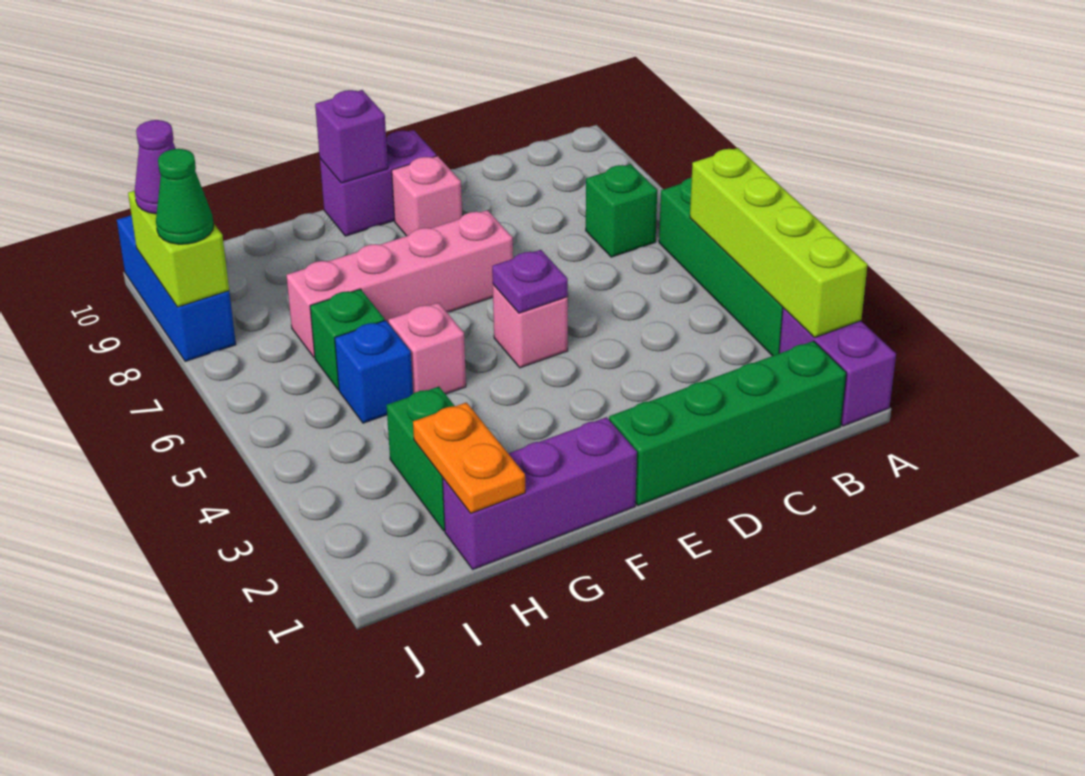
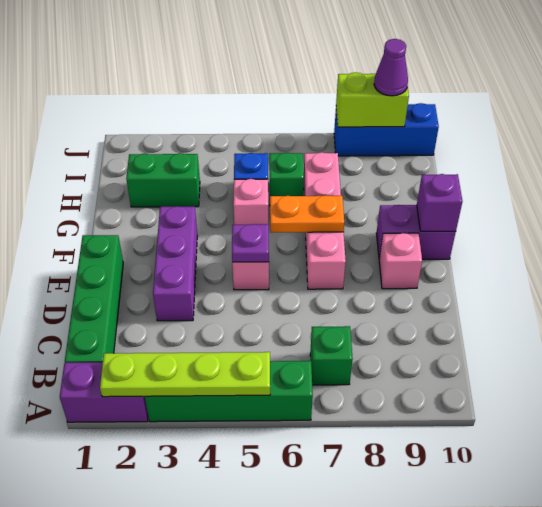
lime 1x4 brick [690,148,868,337] -> lime 1x4 plate [100,352,270,397]
purple 1x2 brick [320,130,436,236] -> purple 1x2 brick turned to [376,205,456,259]
purple 1x3 brick [442,417,637,569] -> purple 1x3 brick moved to [153,206,197,321]
orange 1x2 plate [413,402,525,513] -> orange 1x2 plate moved to [270,195,344,232]
green 1x1 cone [156,149,214,244] -> none

